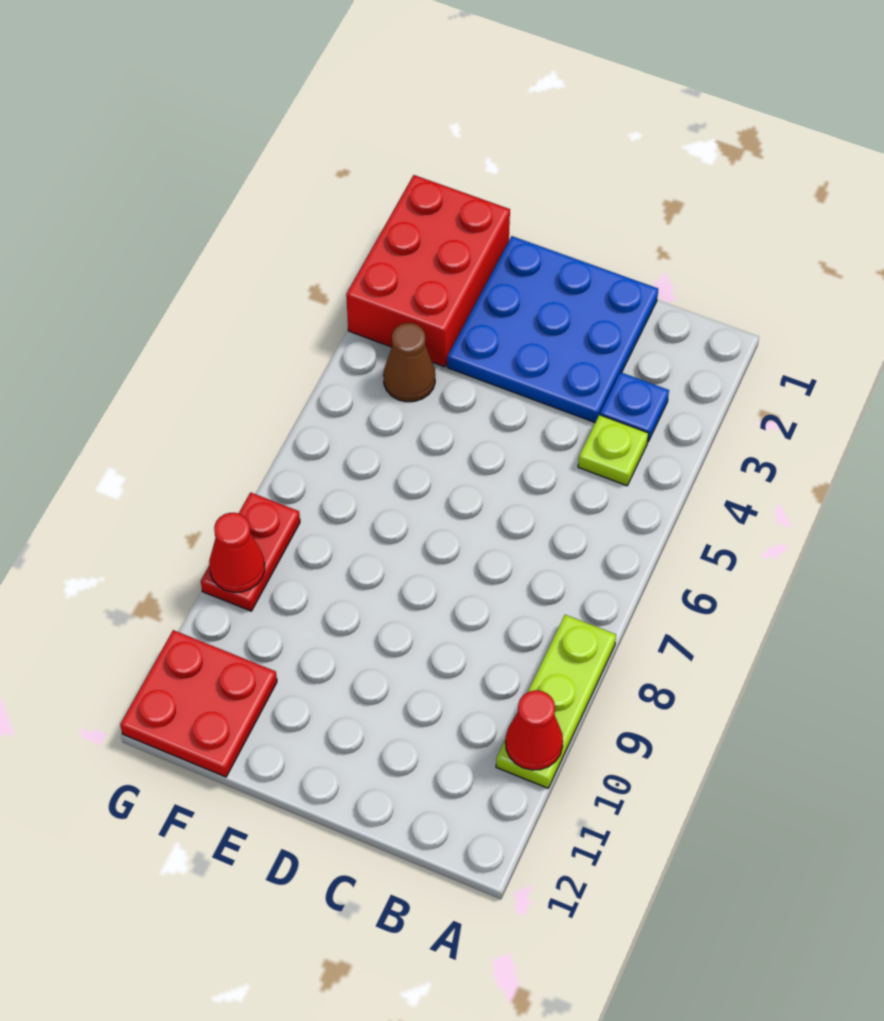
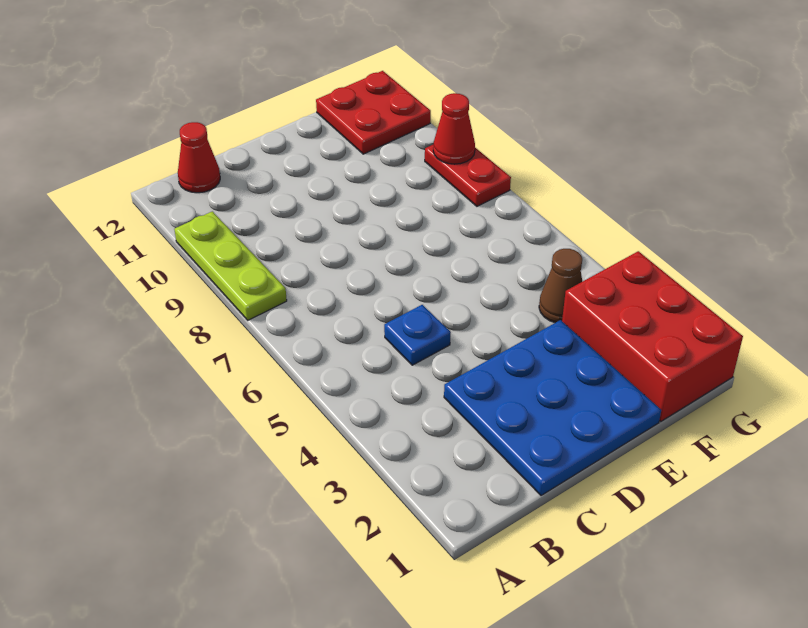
red 1x1 cone [506,690,563,770] -> red 1x1 cone moved to [178,122,220,193]
blue 1x1 plate [600,372,669,441] -> blue 1x1 plate moved to [384,305,451,365]
lime 1x1 plate [578,415,649,486] -> none

